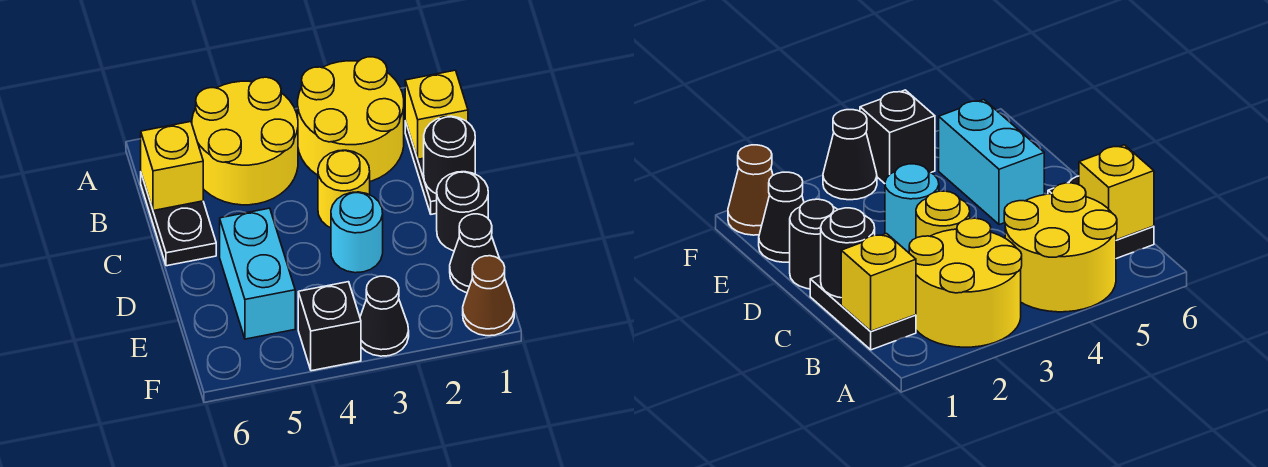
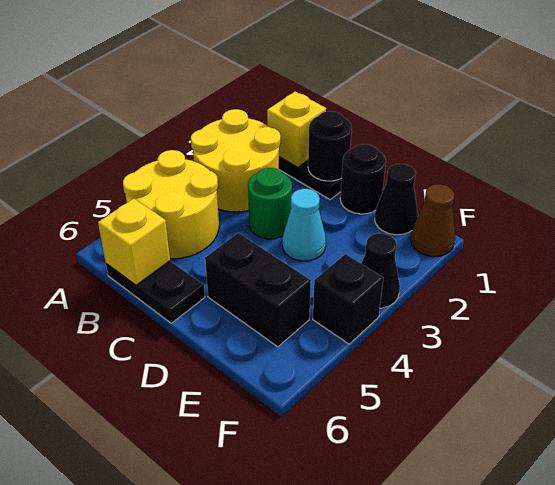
yellow 1x1 round brick [318,150,370,228] -> green 1x1 round brick [248,168,292,239]
cyan 1x1 round brick [331,192,383,273] -> cyan 1x1 cone [282,189,326,261]
cyan 1x2 brick [220,208,295,339] -> black 1x2 brick [205,233,311,347]

